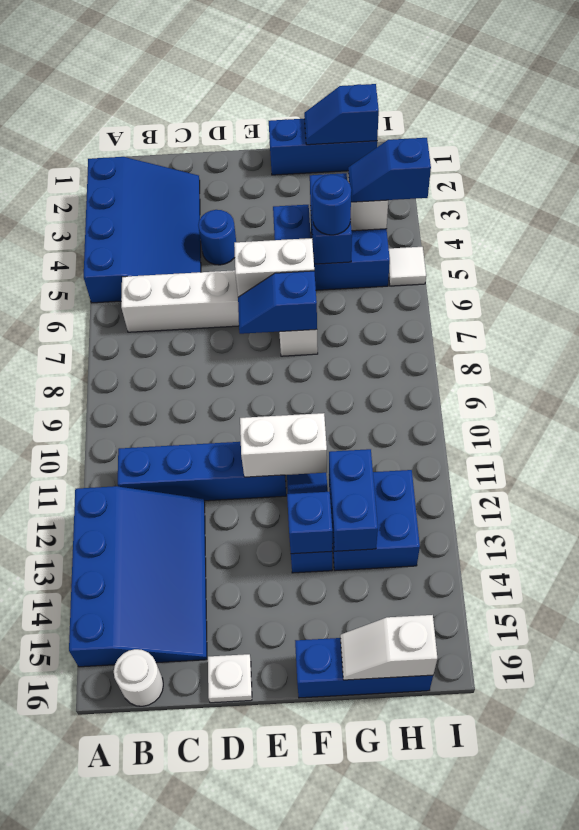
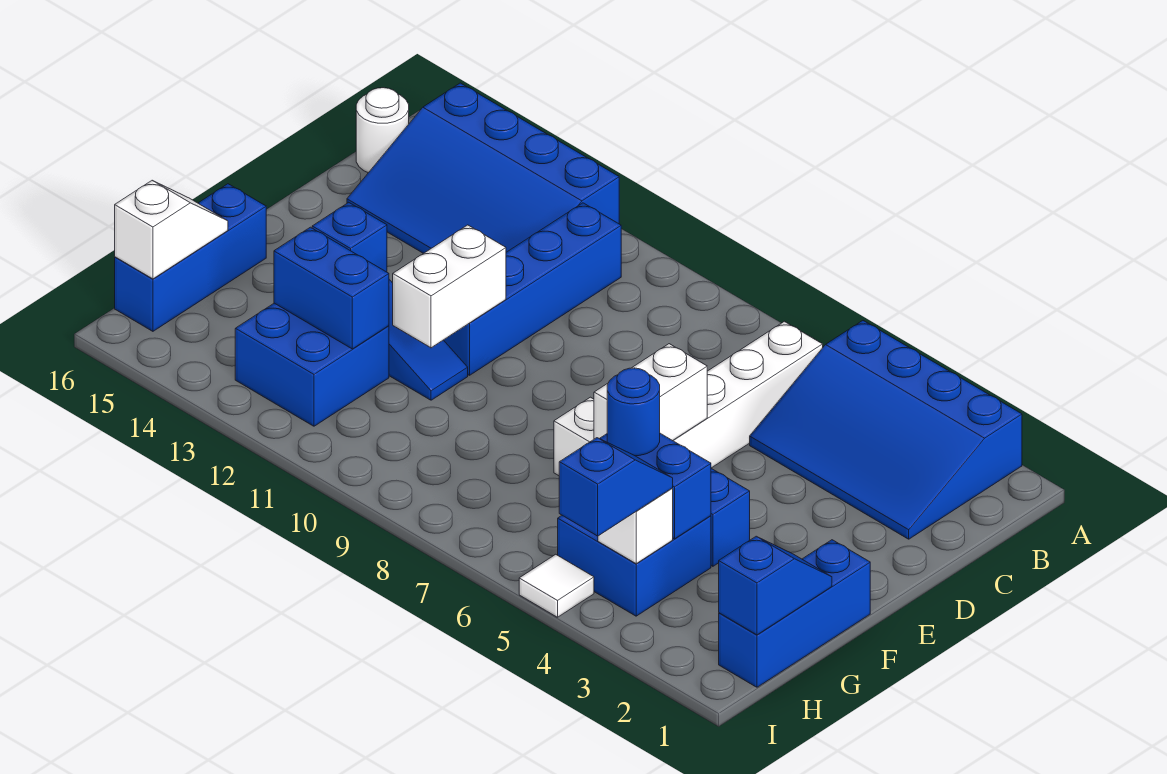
blue 1x1 round brick [198,210,236,265] -> none
white 1x1 plate [208,654,252,703] -> none
blue 1x2 slope [238,271,317,334] -> none

